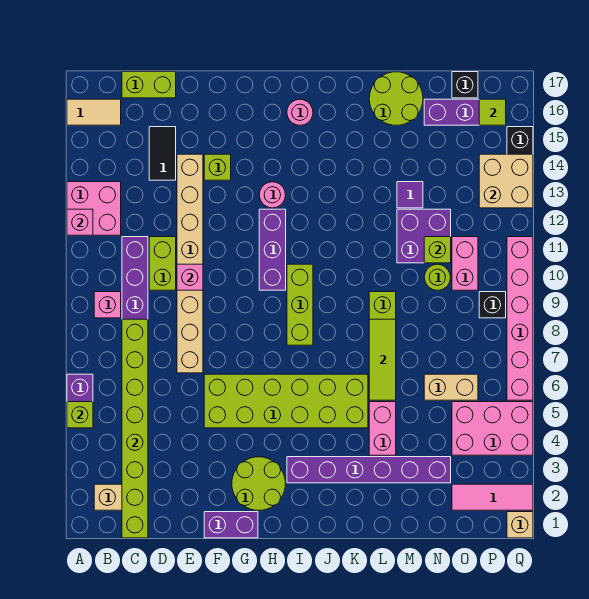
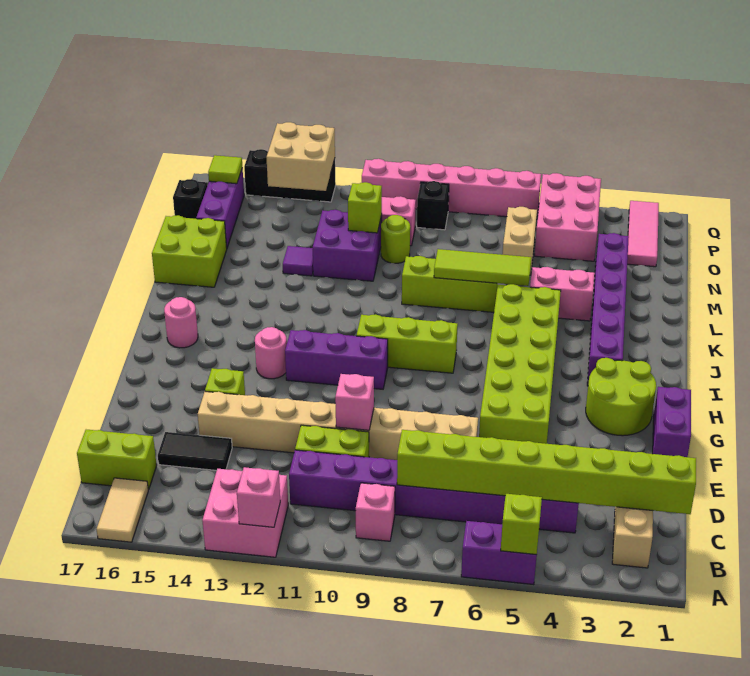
lime 1x2 brick [122,72,176,98] -> lime 1x2 brick turned to [77,430,157,490]
lime 2x2 round brick [369,72,423,125] -> lime 2x2 brick [152,215,227,287]
tan 1x1 brick [507,512,533,538] -> none

